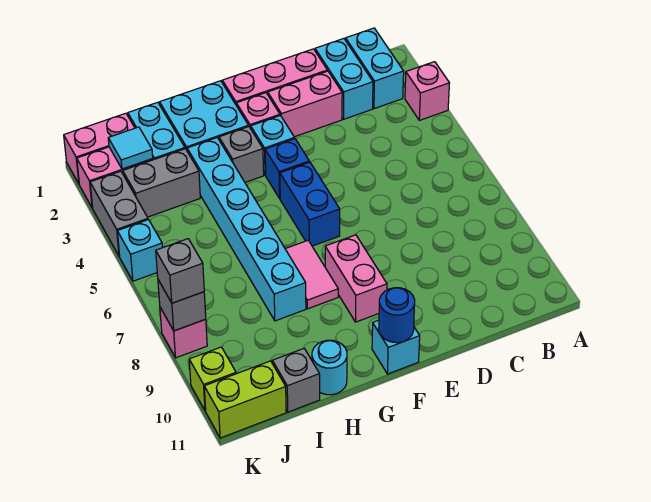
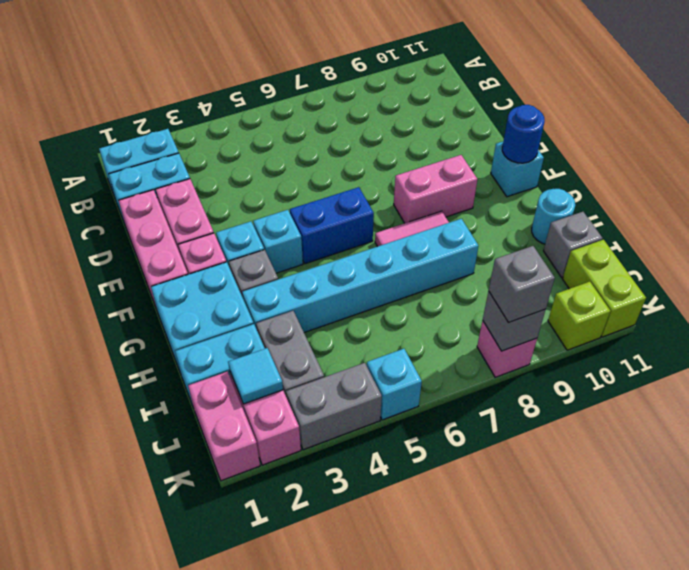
pink 1x1 brick [405,62,449,120] -> none
blue 1x1 brick [265,139,309,199] -> cyan 1x1 brick [253,210,303,273]

